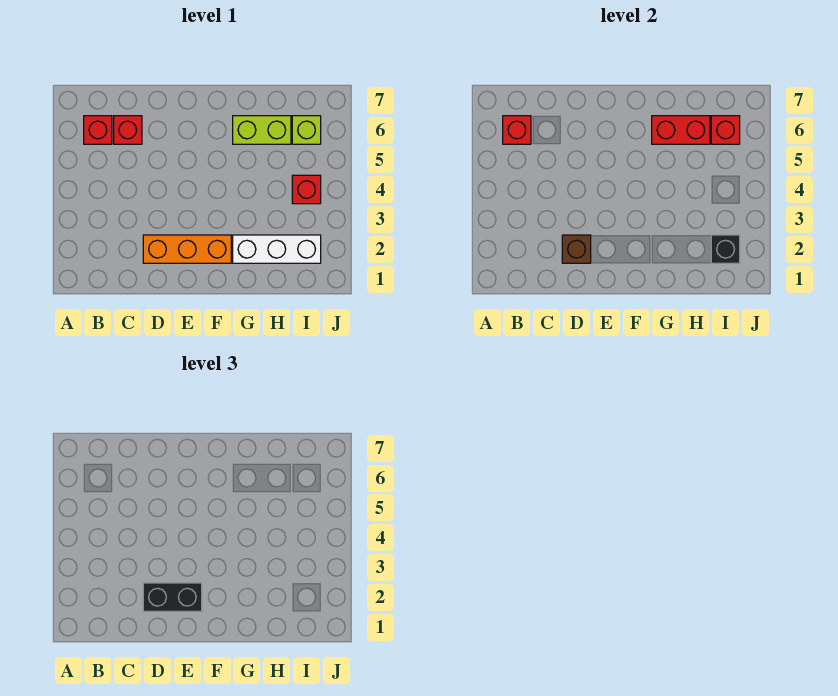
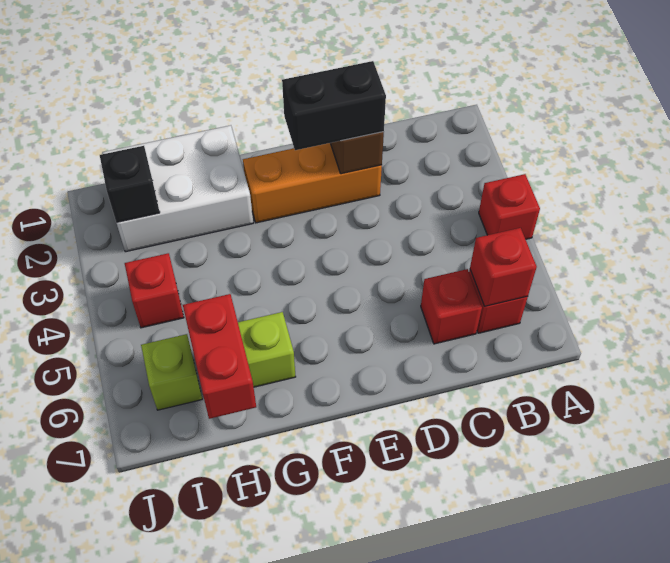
white 1x3 brick [233,235,321,263] -> white 2x3 brick [102,125,253,252]
red 1x2 brick [652,116,710,144] -> red 1x2 brick turned to [183,294,256,419]
red 1x1 brick [711,116,740,144] -> red 1x1 brick moved to [479,174,540,239]

